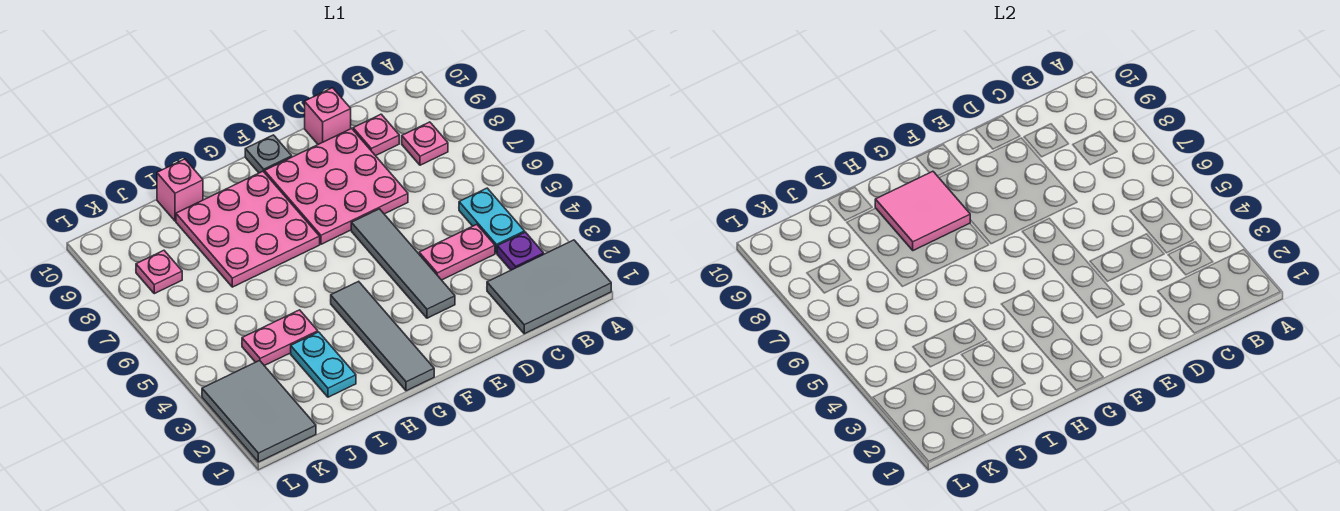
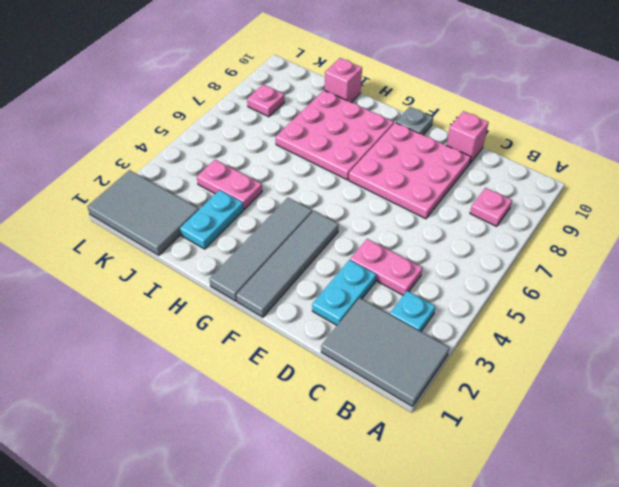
purple 1x1 plate [497,232,544,270] -> cyan 1x1 plate [390,291,435,332]
cyan 1x2 plate [459,188,525,253] -> cyan 1x2 plate moved to [312,260,376,325]
pink 1x1 plate [353,114,399,156] -> none
grey 1x4 tile [351,209,455,318] -> grey 1x4 tile moved to [236,211,339,317]
pink 2x2 tile [875,171,970,250] -> none
grey 2x3 tile [202,361,316,462] -> grey 2x3 tile turned to [87,170,199,255]

